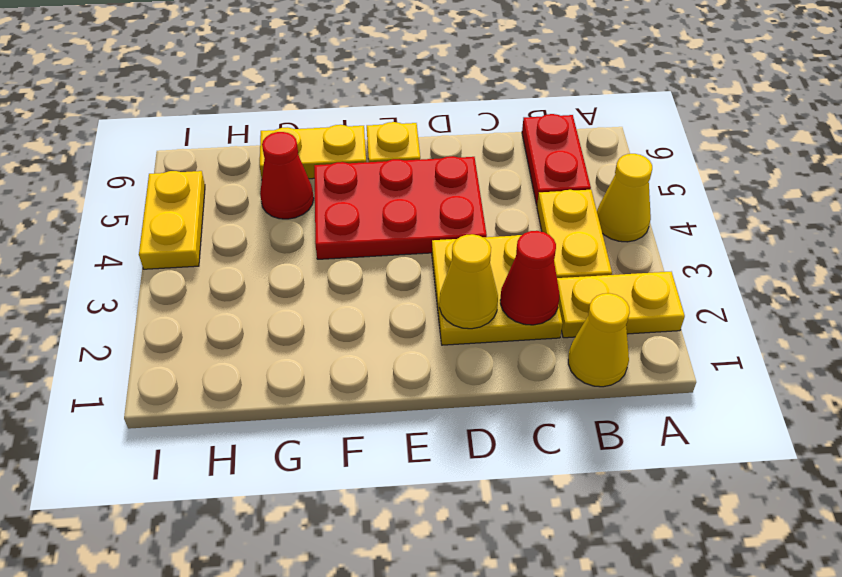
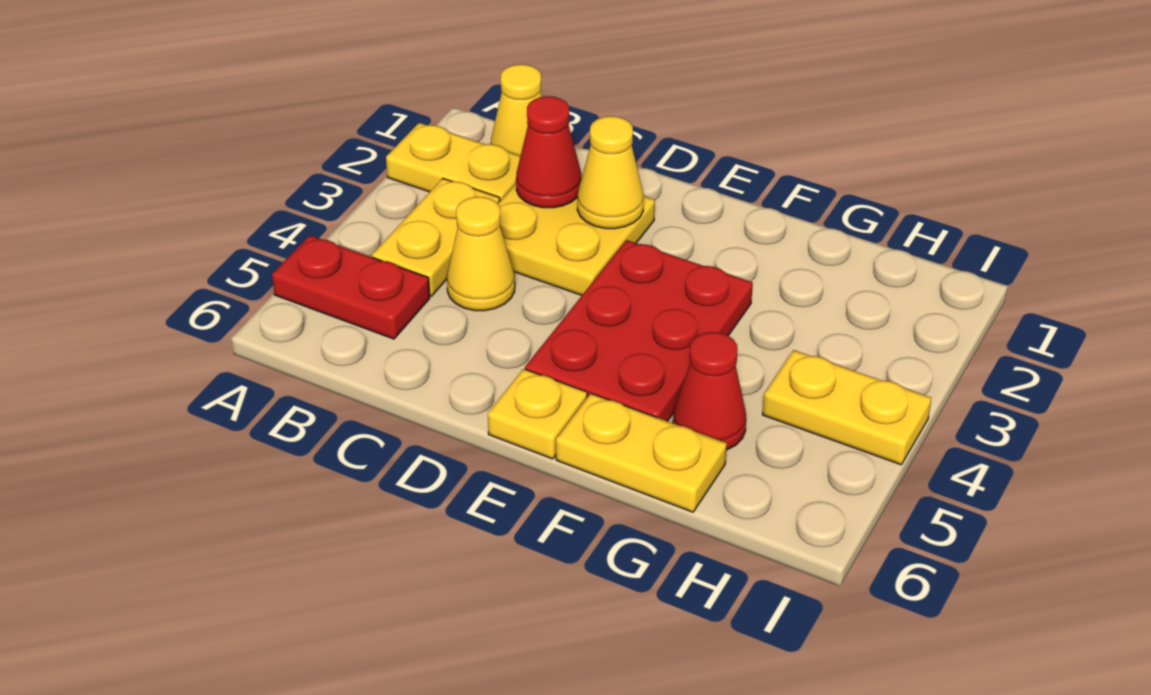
yellow 1x1 cone [597,154,652,242] -> yellow 1x1 cone moved to [447,197,515,311]
red 1x2 plate [522,114,591,205] -> red 1x2 plate turned to [272,235,430,339]
red 2x3 plate [314,156,487,259] -> red 2x3 plate turned to [525,240,753,421]
yellow 1x2 plate [139,171,205,269] -> yellow 1x2 plate turned to [762,350,931,465]

